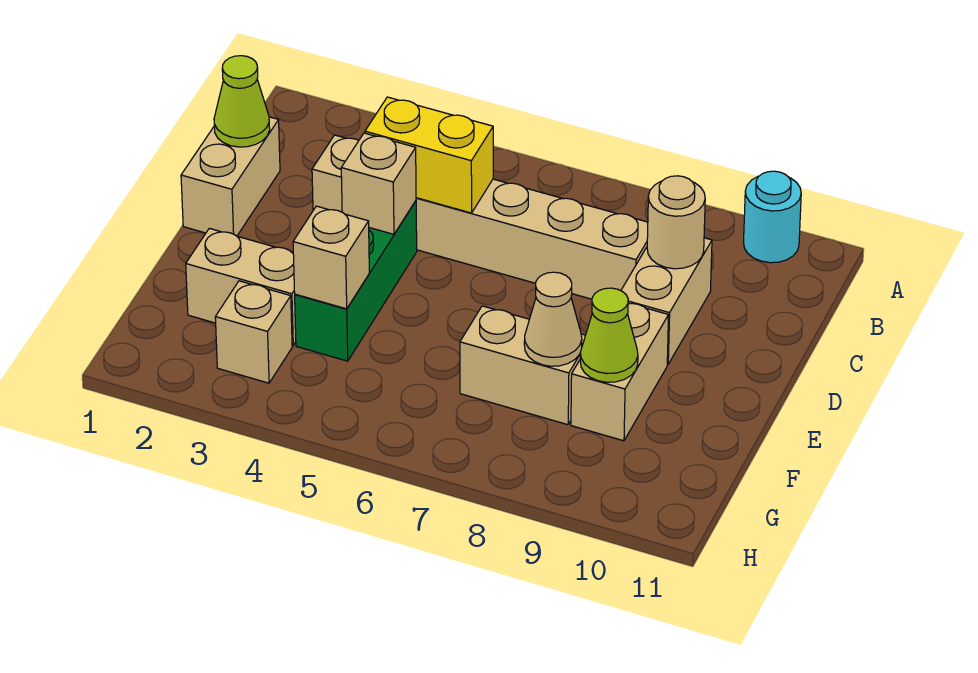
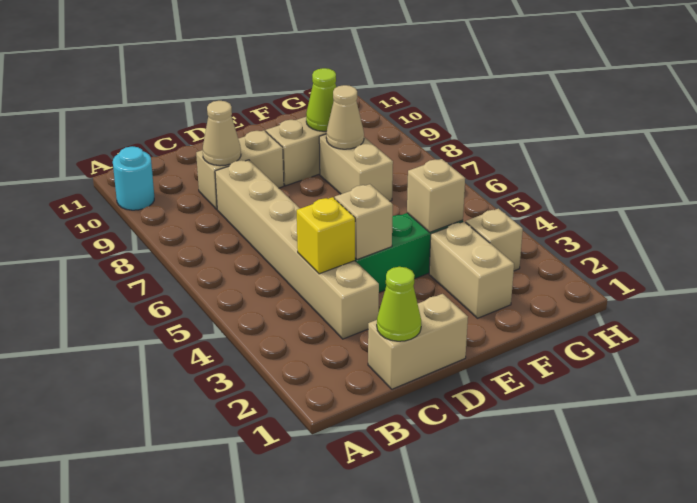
yellow 1x2 brick [365,97,493,213] -> yellow 1x1 brick [297,197,355,274]
tan 1x1 round brick [647,176,705,269] -> tan 1x1 cone [203,101,241,166]

